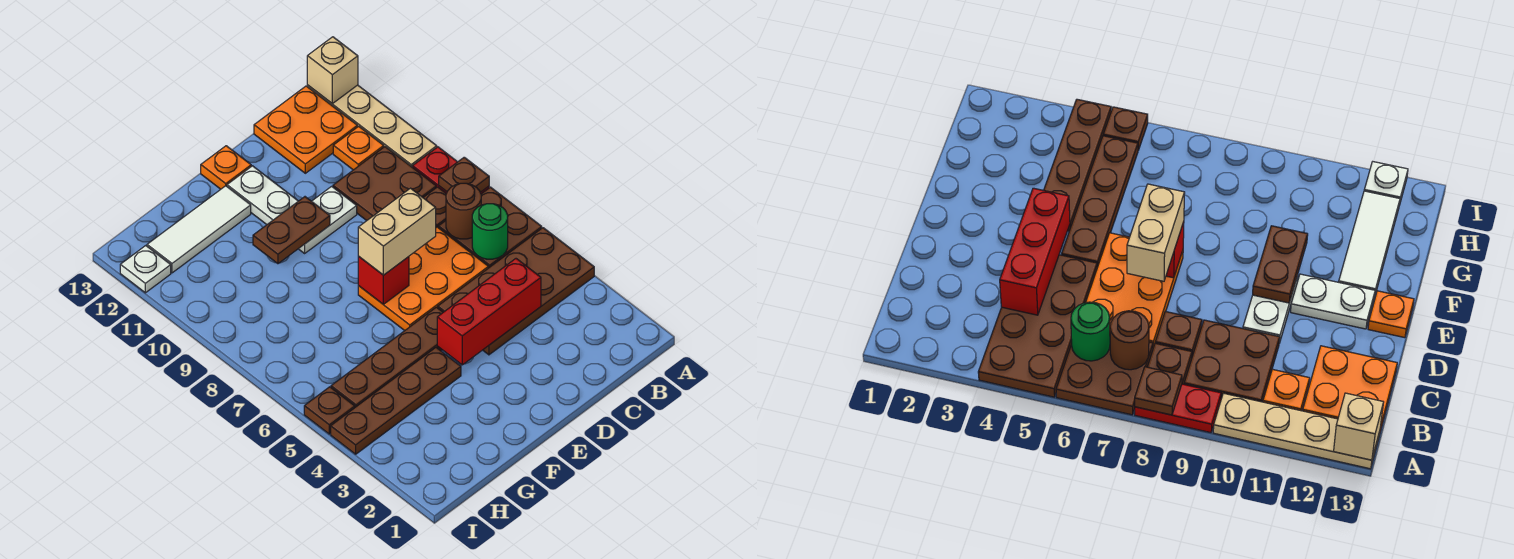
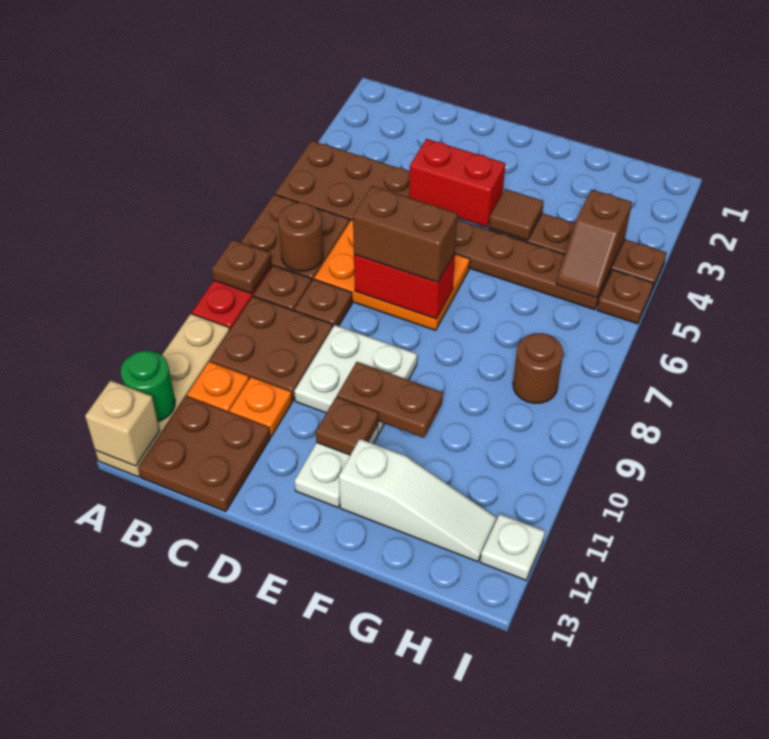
green 1x1 round brick [472,204,508,259] -> green 1x1 round brick moved to [121,351,175,421]
orange 2x2 plate [254,86,357,173] -> brown 2x2 plate [138,396,271,512]
red 1x3 brick [437,259,541,365] -> red 1x2 brick [409,139,505,227]
tan 1x2 brick [358,188,436,275] -> brown 1x2 brick [353,186,457,282]
white 1x2 plate [299,186,357,253] -> white 2x2 plate [294,325,417,432]
red 1x1 brick [358,257,409,304] -> red 1x2 brick [354,253,455,319]
none -> brown 1x1 plate [316,397,379,455]
orange 1x1 plate [201,146,251,189] -> orange 1x1 plate moved to [230,377,292,436]
none -> brown 1x1 tile [489,189,544,240]
white 1x3 tile [147,186,251,273] -> white 1x3 slope [339,439,496,562]
none -> brown 1x2 slope [556,190,632,298]
none -> brown 1x1 round brick [513,333,563,403]

